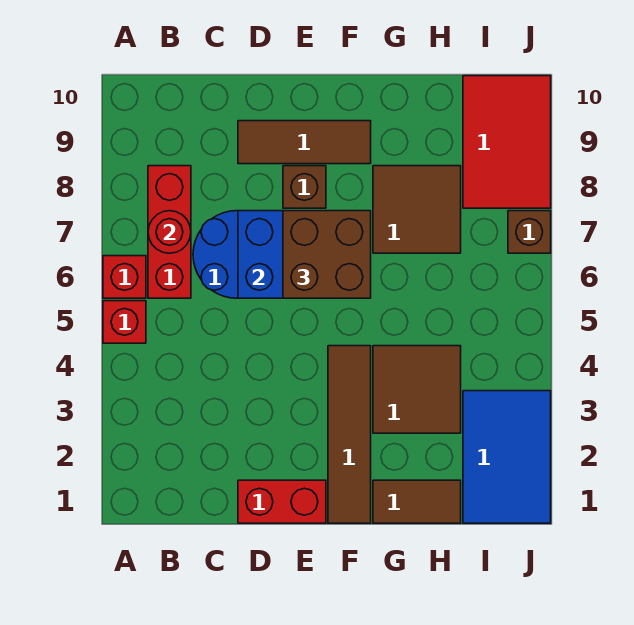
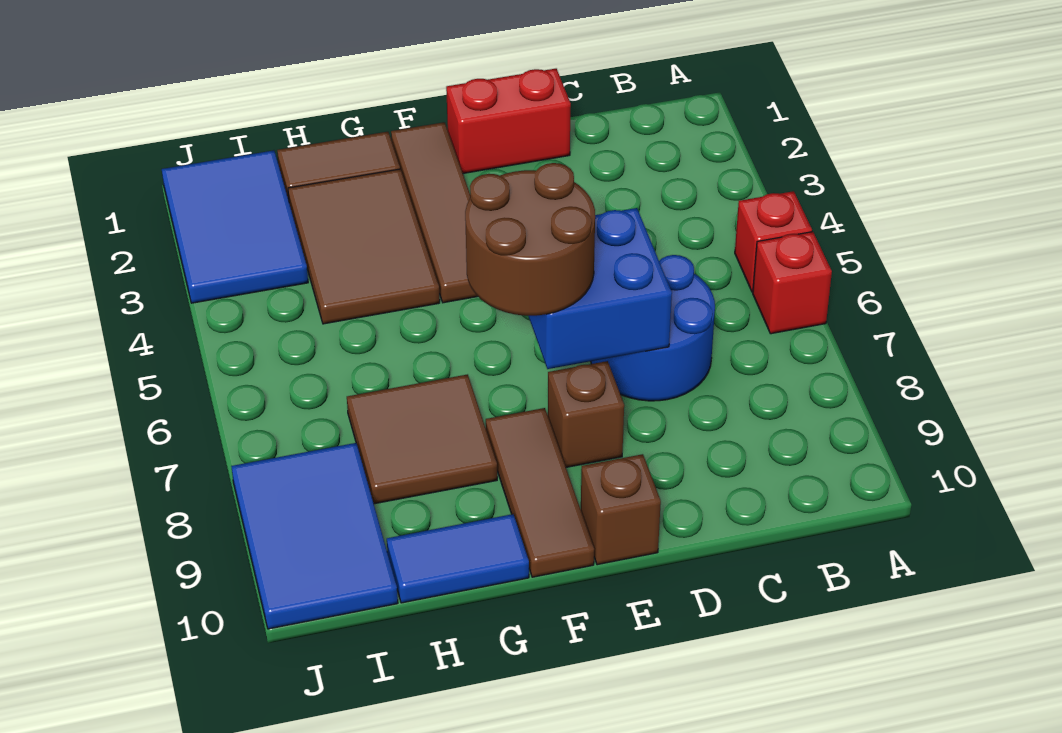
red 1x3 brick [148,166,191,298] -> none
red 1x1 round brick [148,211,191,253] -> none
brown 1x3 tile [238,121,371,164] -> brown 1x3 tile turned to [486,408,594,577]
brown 2x2 brick [283,211,371,298] -> brown 2x2 round brick [465,163,595,316]
brown 2x2 tile [373,346,461,433] -> brown 2x3 tile [288,169,440,324]
none -> blue 1x2 tile [387,514,529,603]
red 2x3 tile [463,76,551,208] -> blue 2x3 tile [231,443,398,629]
brown 1x1 brick [508,211,551,253] -> brown 1x1 brick moved to [581,454,661,565]

